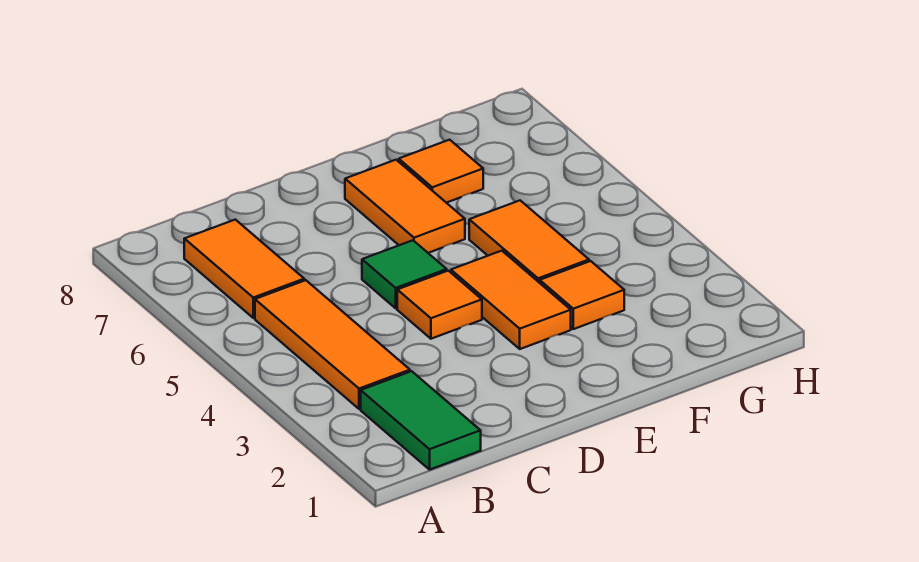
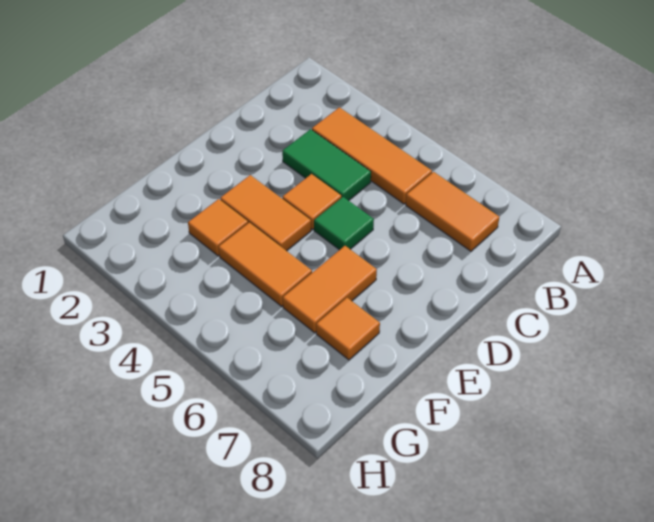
green 1x2 tile [361,371,481,470] -> green 1x2 tile moved to [282,129,371,201]
orange 1x2 tile [345,160,465,253] -> orange 1x2 tile turned to [283,246,377,333]

